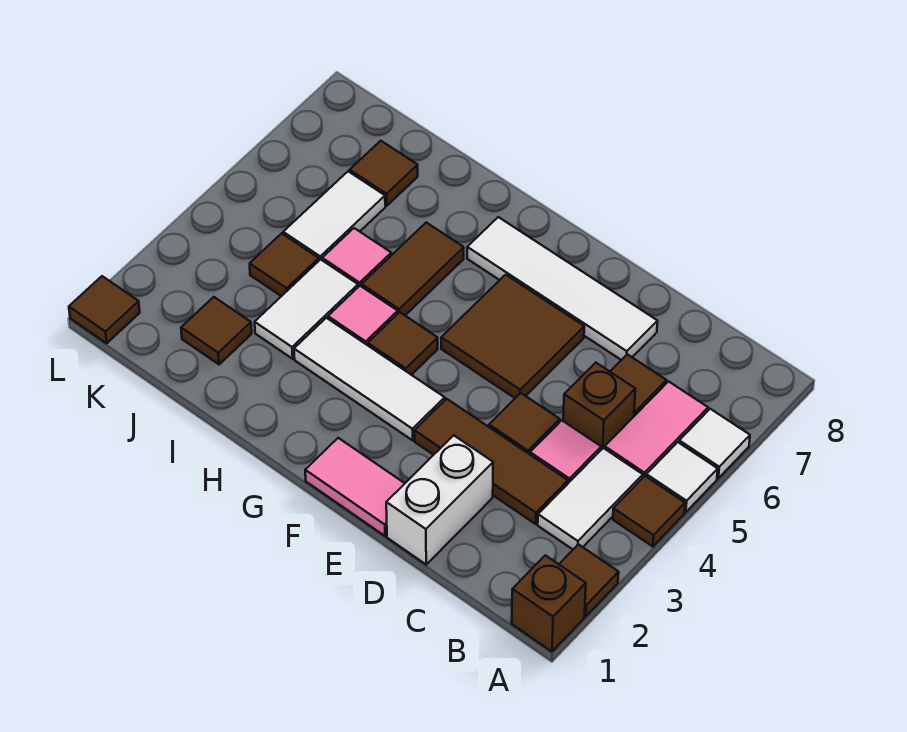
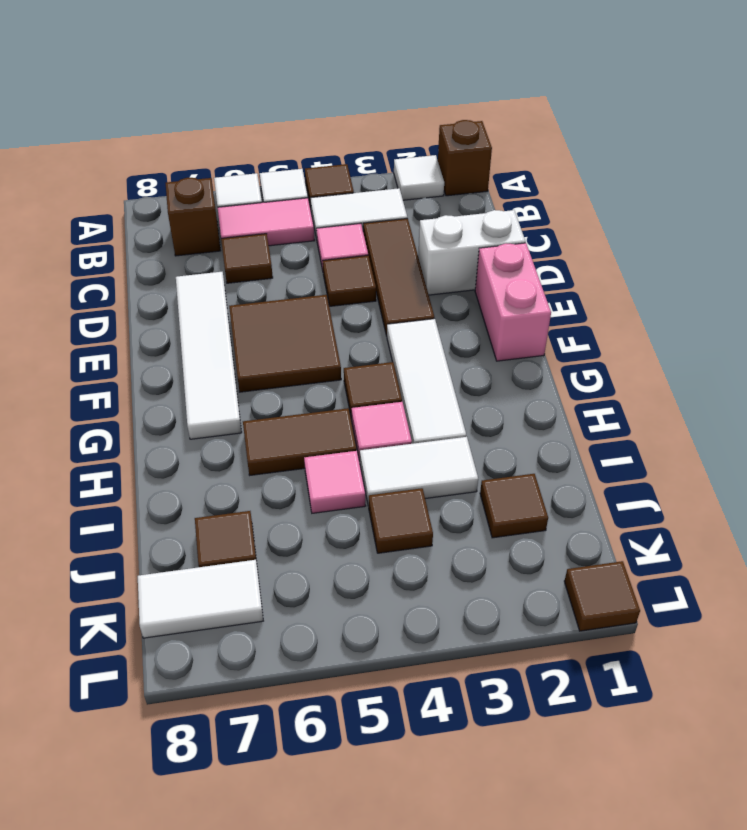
brown 1x1 tile [559,544,619,616] -> white 1x1 tile [394,155,444,200]
brown 1x1 brick [563,363,635,450] -> brown 1x1 brick moved to [166,178,220,256]
pink 1x2 tile [305,438,405,536] -> pink 1x2 brick [475,243,551,361]
white 1x2 tile [283,171,385,260] -> white 1x2 tile moved to [138,560,263,638]

